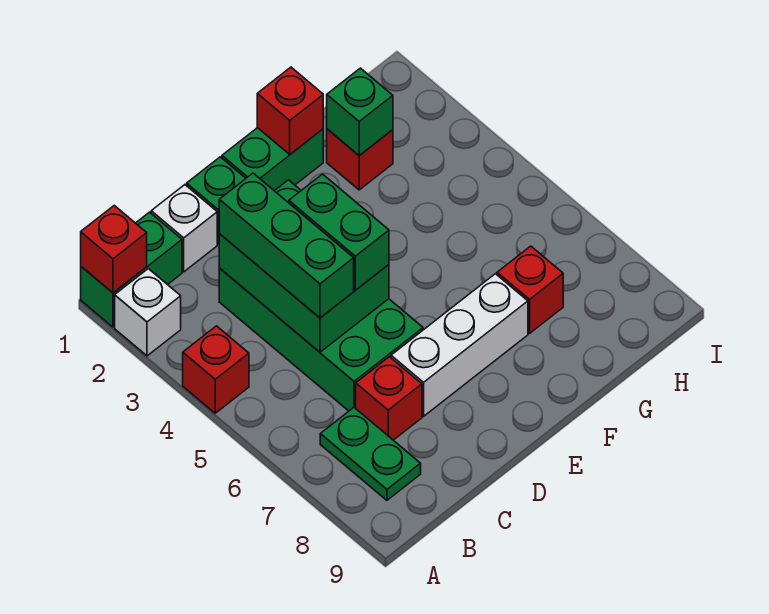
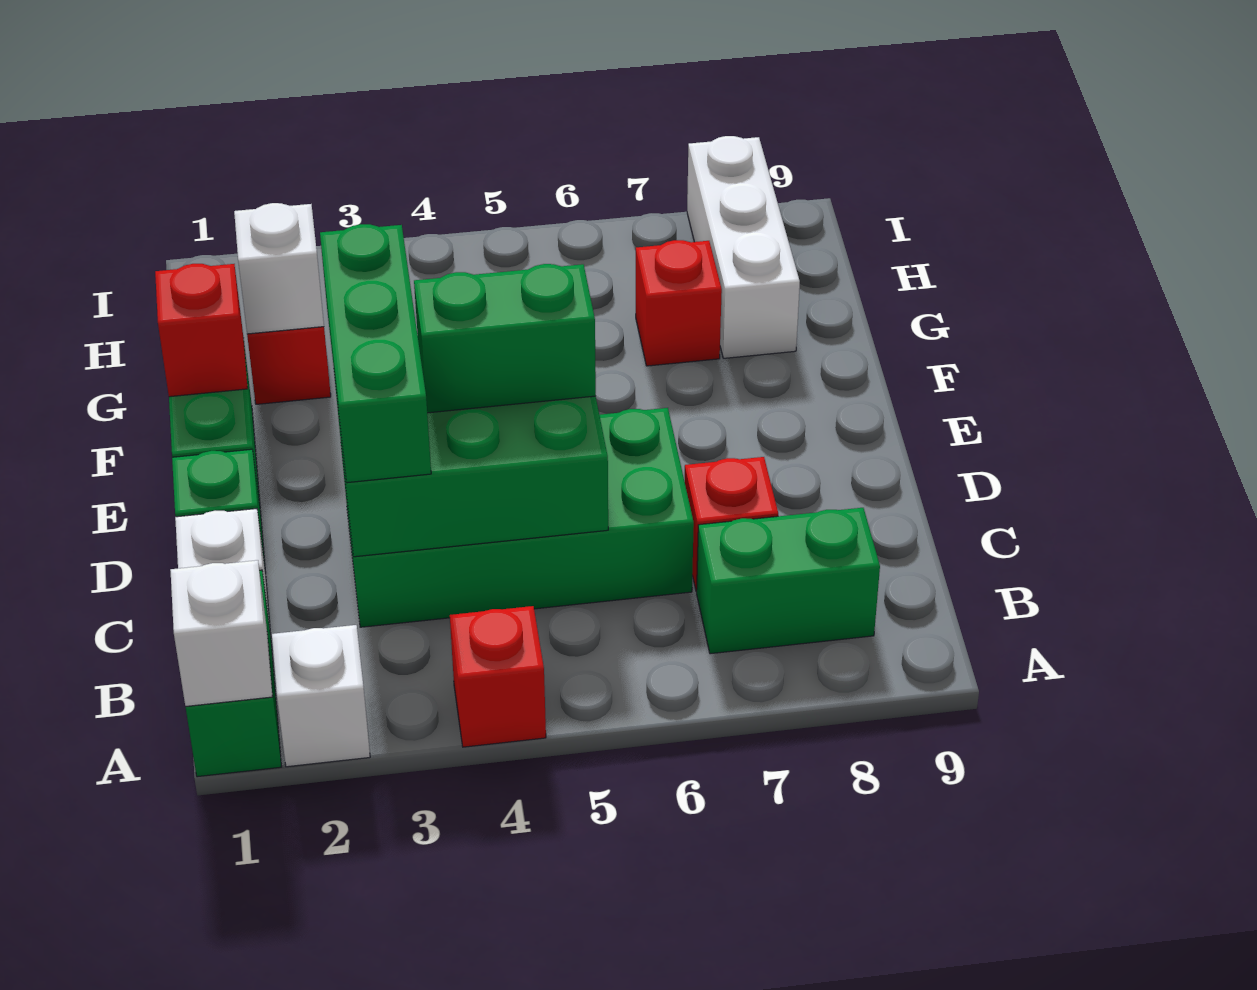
red 1x1 brick [81,206,147,293] -> white 1x1 brick [170,560,273,707]
green 1x2 plate [320,408,421,500] -> green 1x2 brick [697,508,880,654]
green 1x3 brick [219,173,354,318] -> green 1x3 brick turned to [320,224,431,483]
white 1x3 brick [391,274,528,416] -> white 1x3 brick moved to [687,136,800,358]
green 1x1 brick [327,68,393,156] -> white 1x1 brick [234,203,324,334]

